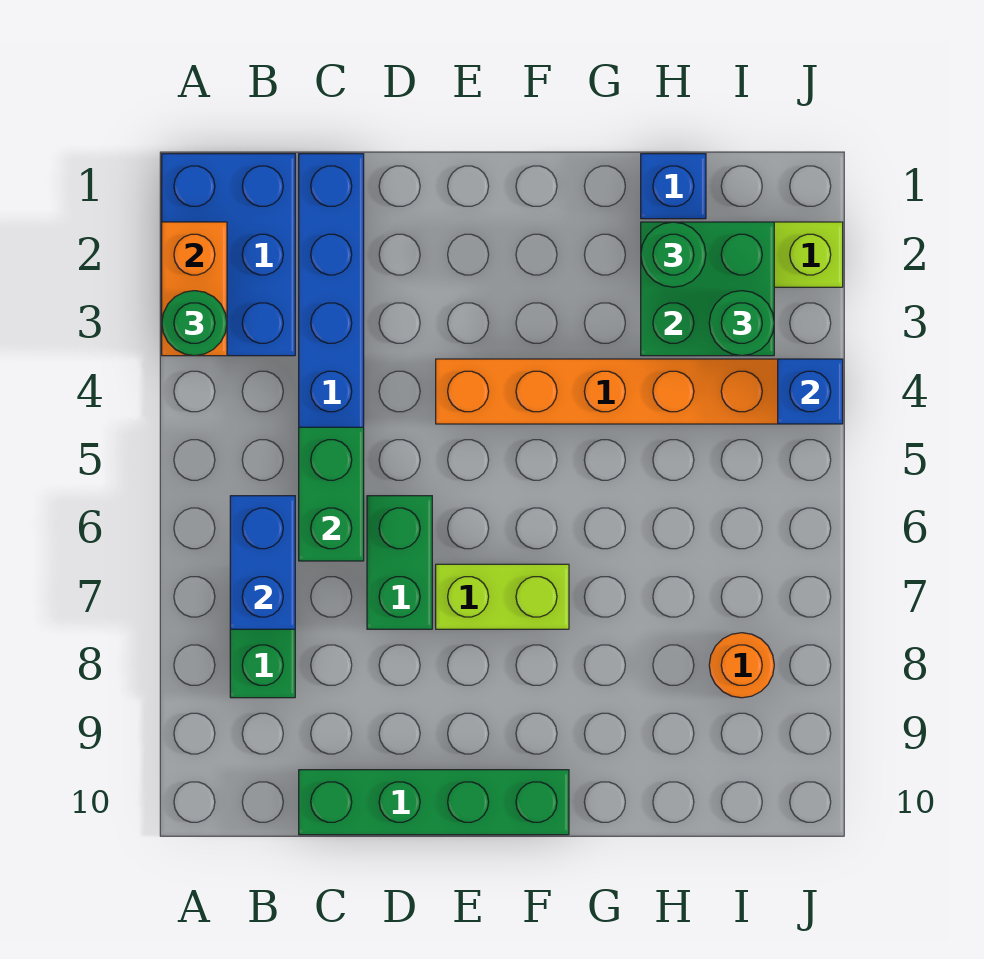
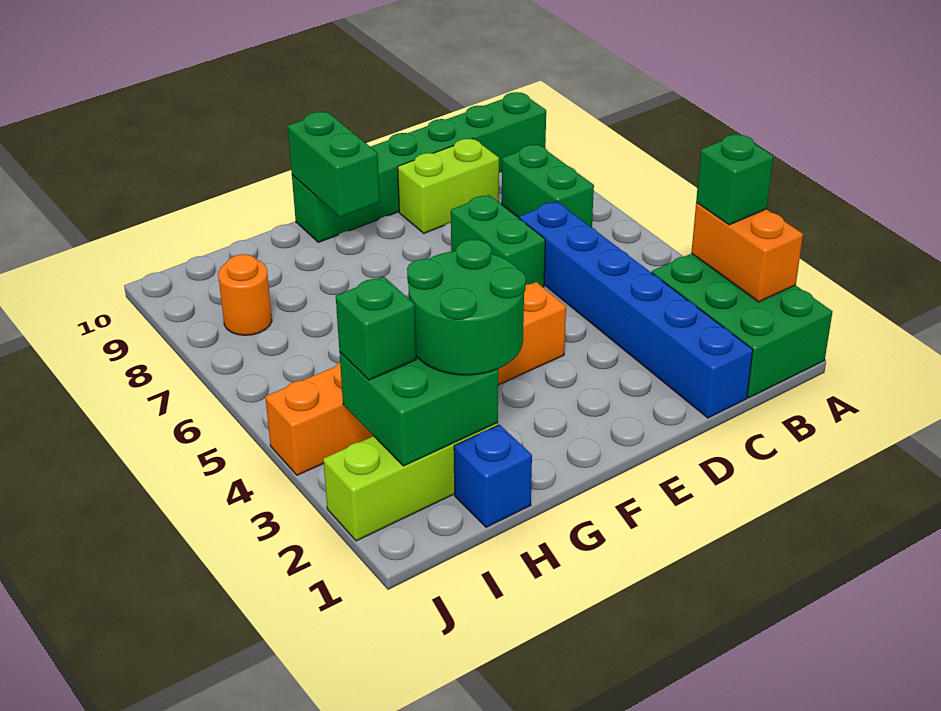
blue 2x3 brick [162,154,295,356] -> green 2x3 brick [652,254,832,398]
green 1x1 round brick [162,291,227,356] -> green 1x1 brick [696,134,773,225]
blue 1x2 brick [230,496,295,629] -> none
green 1x2 brick [299,427,364,561] -> green 1x2 brick moved to [288,112,380,217]
green 1x4 brick [299,770,569,835] -> green 1x6 brick [292,92,546,242]
lime 1x2 brick [436,564,569,629] -> lime 1x2 brick moved to [398,139,499,233]
green 1x1 round brick [641,222,706,287] -> green 2x2 round brick [407,240,526,375]
green 1x1 round brick [709,291,774,356] -> green 1x1 brick [336,276,416,380]
blue 1x1 brick [778,359,843,424] -> none

